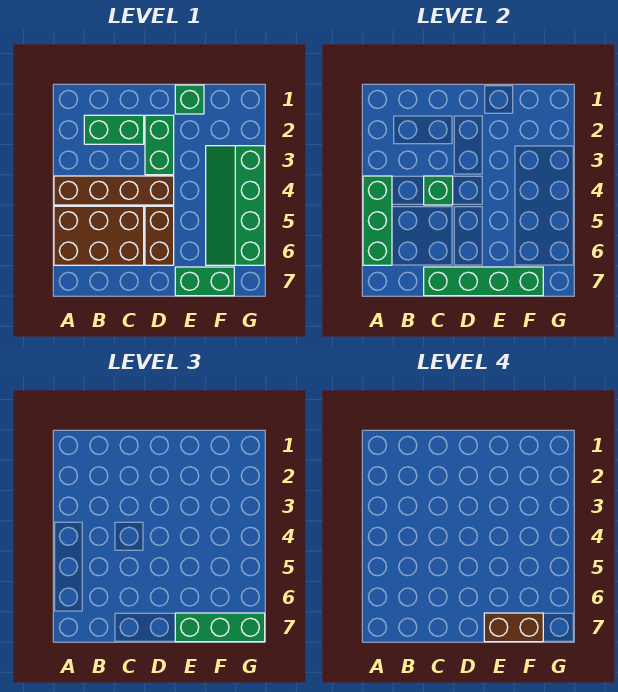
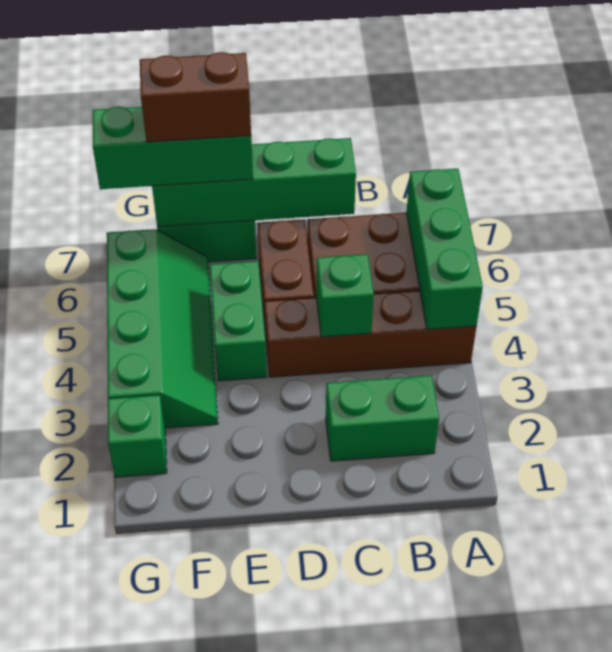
green 1x2 brick [145,115,174,175] -> green 1x2 brick moved to [210,261,267,381]
green 1x1 brick [175,85,204,114] -> green 1x1 brick moved to [108,395,167,477]

